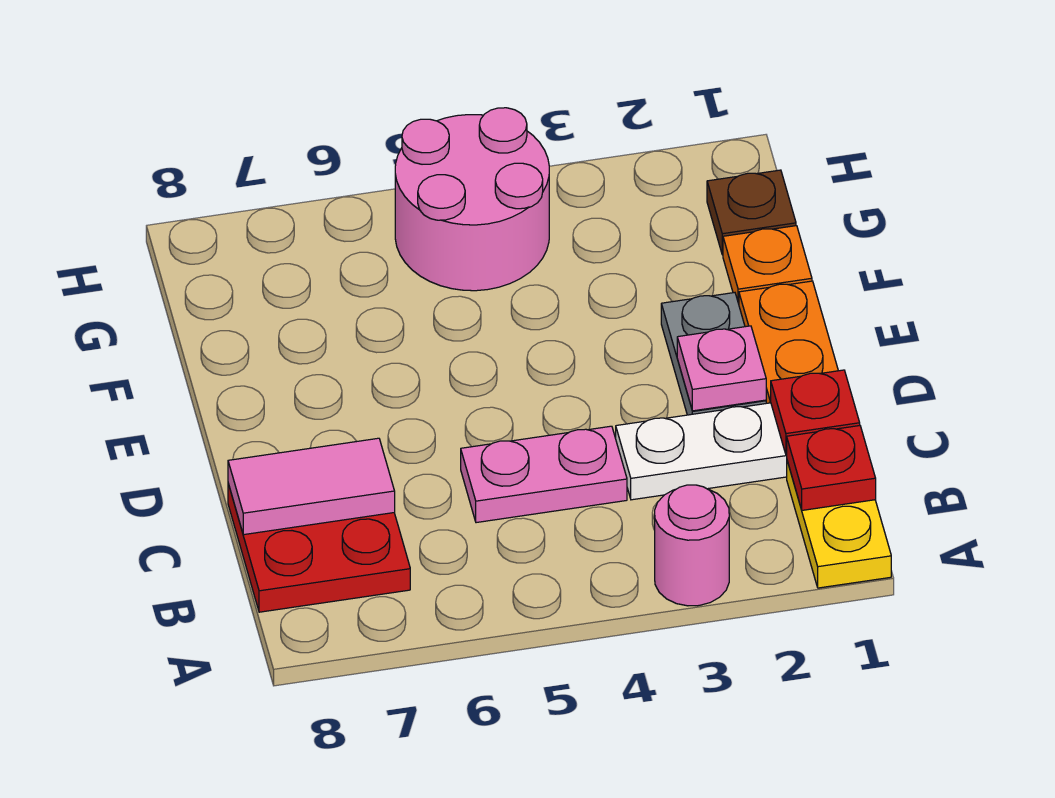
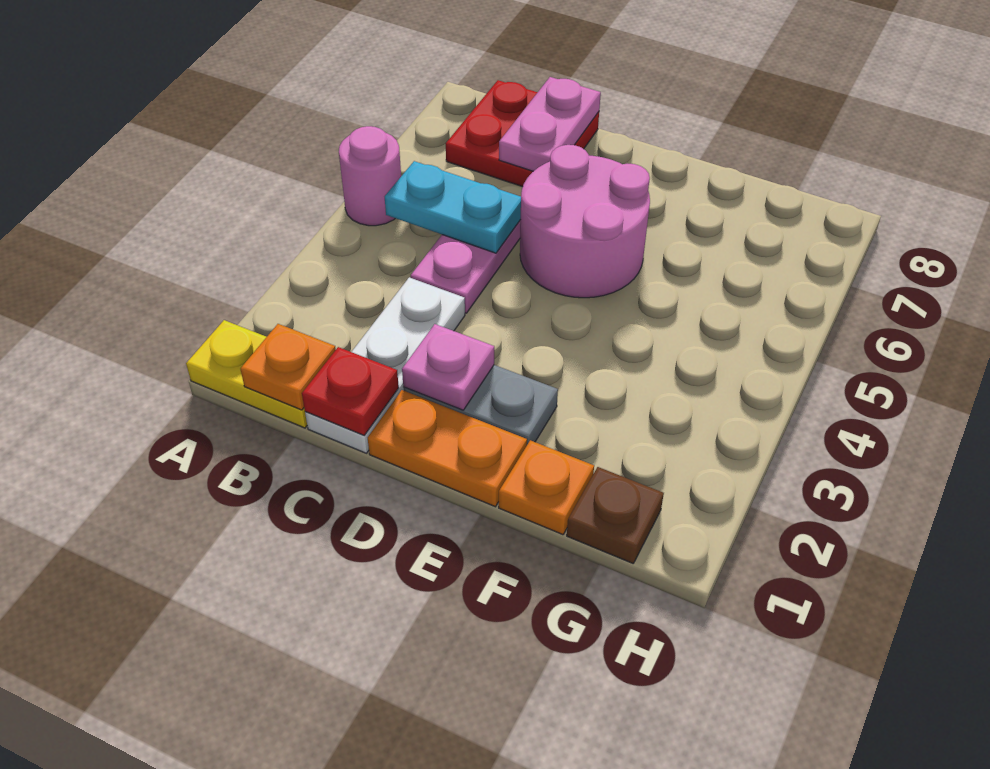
pink 1x1 round brick [655,485,729,606] -> pink 1x1 round brick moved to [339,126,401,226]
red 1x1 plate [787,426,876,510] -> orange 1x1 plate [241,324,336,410]
none -> cyan 1x2 plate [385,161,521,253]
pink 1x2 tile [228,438,395,535] -> pink 1x2 plate [499,77,601,171]
pink 2x2 round brick [395,108,549,291] -> pink 2x2 round brick moved to [520,145,650,298]

